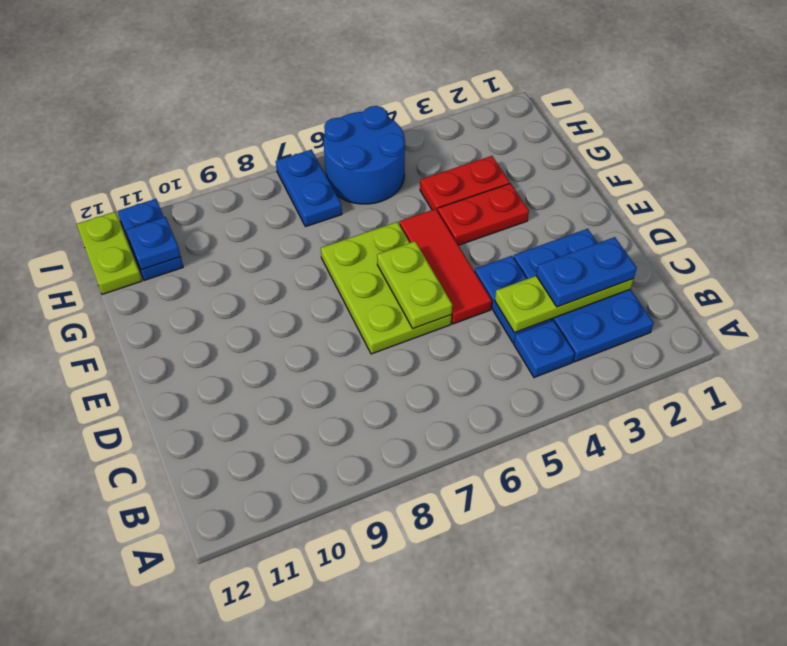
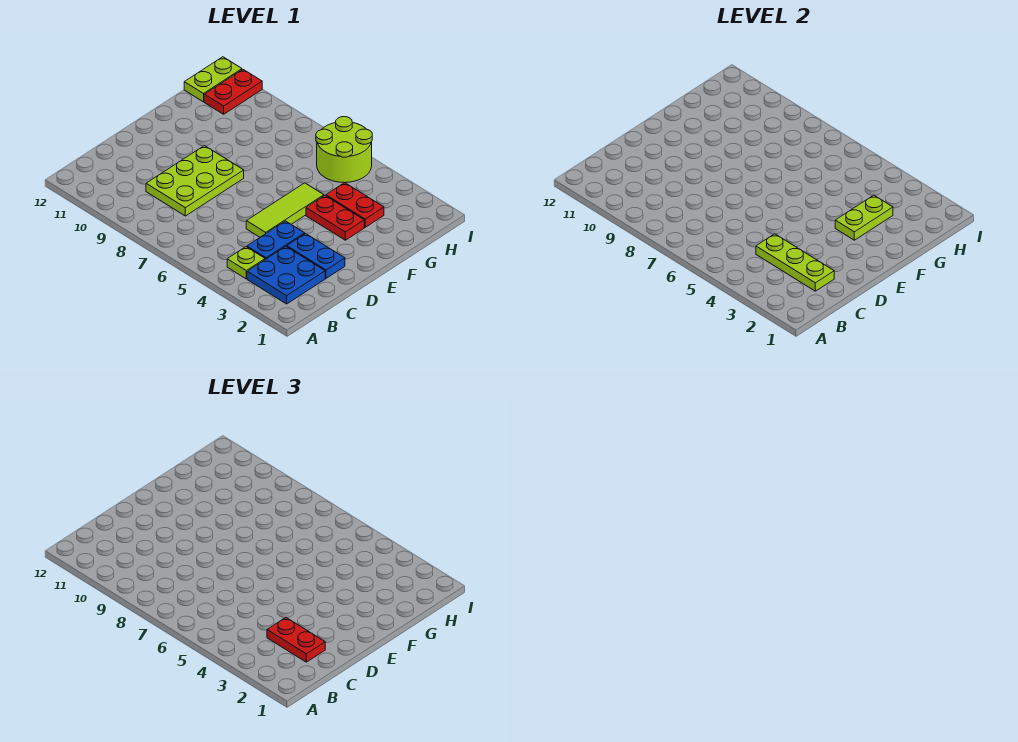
blue 1x1 plate [514,320,574,378] -> lime 1x1 plate [227,247,265,279]
blue 1x2 plate [536,237,637,307] -> red 1x2 plate [267,618,325,662]
red 1x3 tile [399,209,492,324] -> lime 1x3 tile [246,183,324,237]
lime 2x3 plate [321,222,452,354] -> lime 2x3 plate moved to [146,146,244,216]
lime 1x2 plate [377,241,452,329] -> lime 1x2 plate moved to [835,195,893,240]
blue 2x2 round brick [324,106,405,204] -> lime 2x2 round brick [316,117,372,183]
blue 1x2 plate [276,150,342,227] -> none
blue 1x2 plate [118,199,183,280] -> red 1x2 plate [204,70,262,114]
blue 1x1 plate [126,217,181,270] -> none

